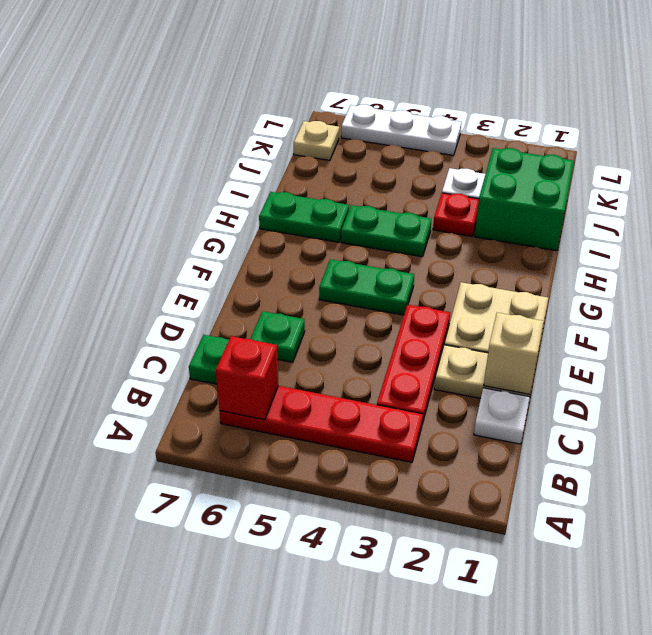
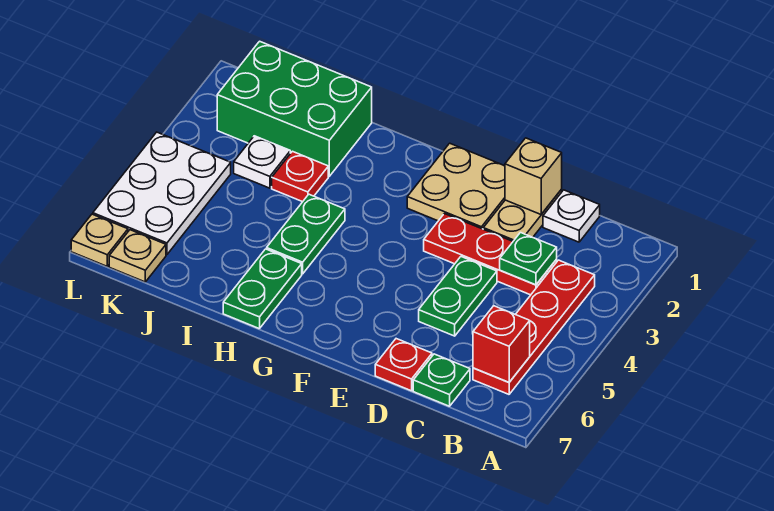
green 1x1 plate [250,311,305,362] -> green 1x1 plate moved to [500,233,557,285]
none -> red 1x1 plate [375,339,432,391]
green 1x2 plate [319,259,414,315] -> green 1x2 plate moved to [419,257,497,336]
green 2x2 brick [475,148,574,251] -> green 2x3 brick [217,41,372,176]
white 1x3 plate [341,105,461,155] -> white 2x3 plate [93,132,231,255]
none -> tan 1x1 plate [71,214,128,266]

